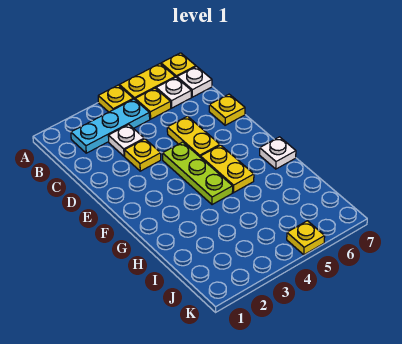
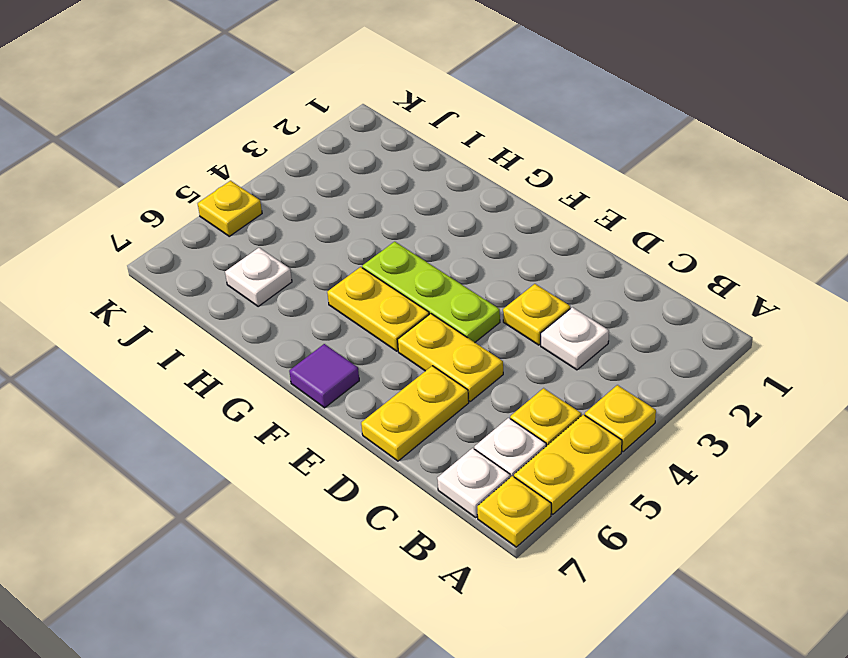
cyan 1x3 plate [71,99,150,153] -> none
yellow 1x1 plate [209,94,245,125] -> yellow 1x2 plate [361,366,469,461]
none -> purple 1x1 tile [289,344,359,408]
white 1x1 plate [260,137,296,169] -> white 1x1 plate moved to [225,248,292,307]

